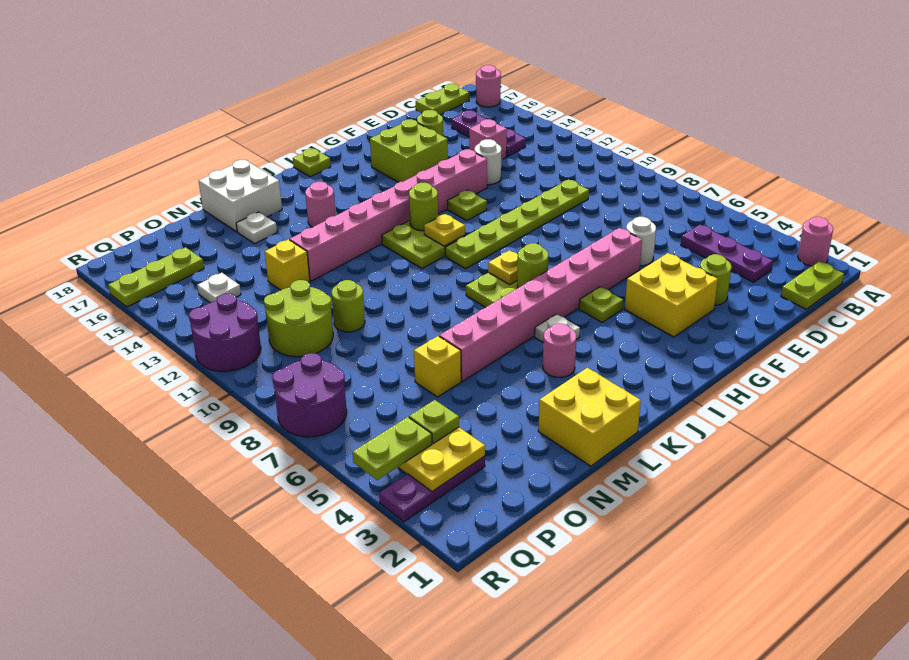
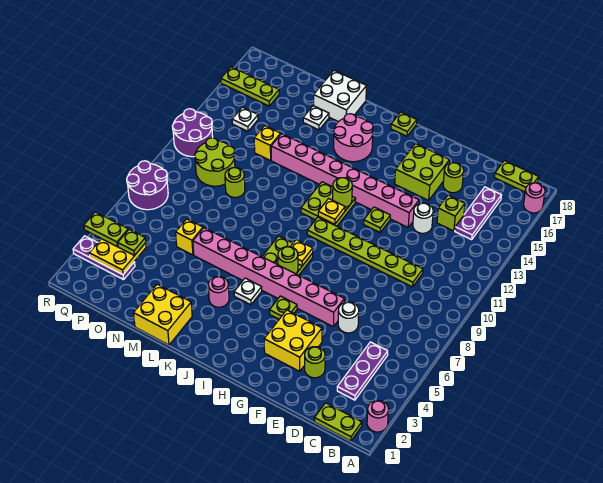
pink 1x1 brick [469,119,507,160] -> lime 1x1 brick [437,195,465,231]
pink 1x1 round brick [305,182,336,227] -> pink 2x2 round brick [334,114,373,162]

